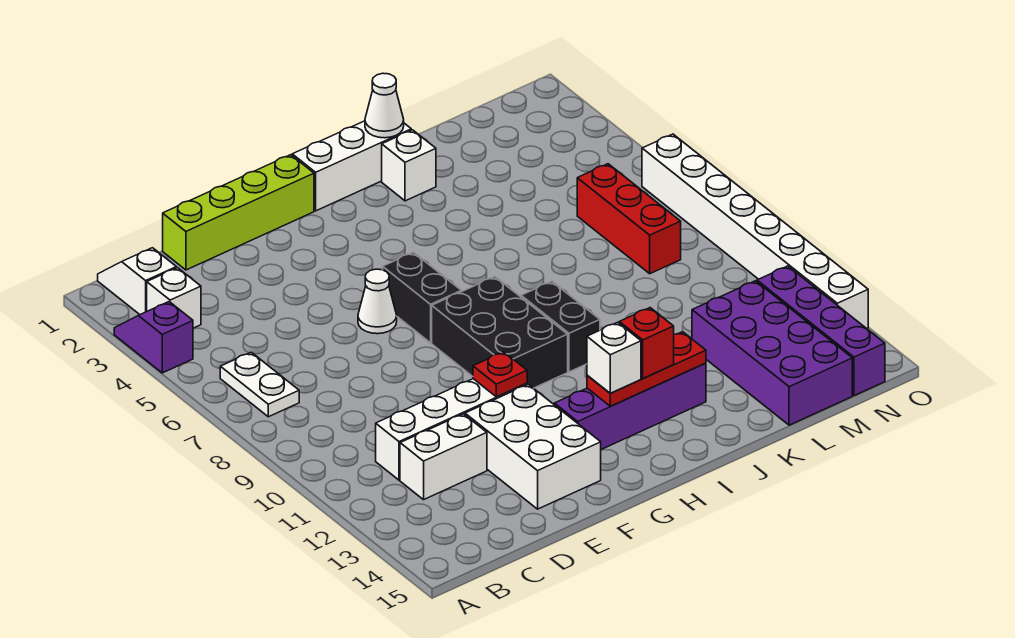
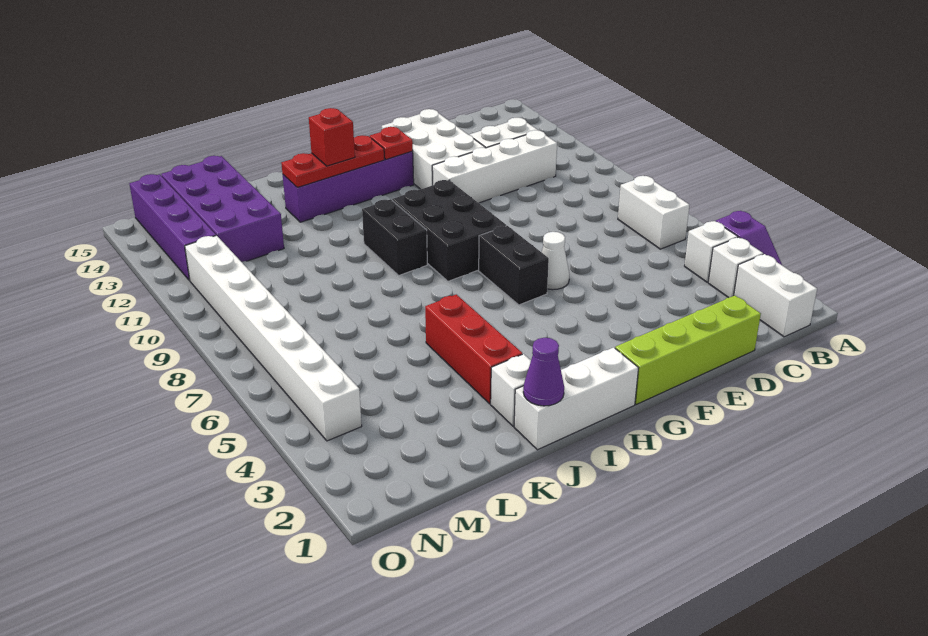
white 1x2 slope [98,248,176,314] -> white 1x2 brick [734,254,817,337]
white 1x2 plate [220,352,299,417] -> white 1x2 brick [618,176,689,249]
red 1x1 plate [473,352,527,397] -> red 1x1 plate moved to [370,127,413,159]
white 1x1 brick [587,322,641,393] -> white 1x1 brick moved to [685,221,738,282]
white 1x1 cone [365,73,404,138] -> purple 1x1 cone [523,338,564,406]
red 1x3 brick [577,164,681,274] -> red 1x3 brick moved to [425,294,522,404]
white 1x8 brick [642,134,868,329] -> white 1x8 brick moved to [185,236,362,441]

